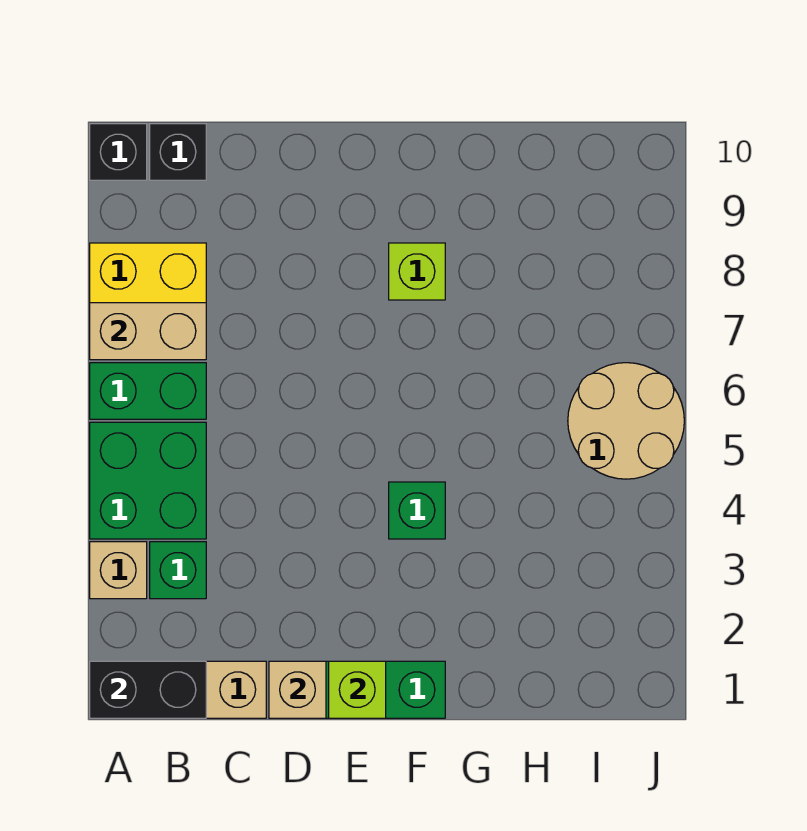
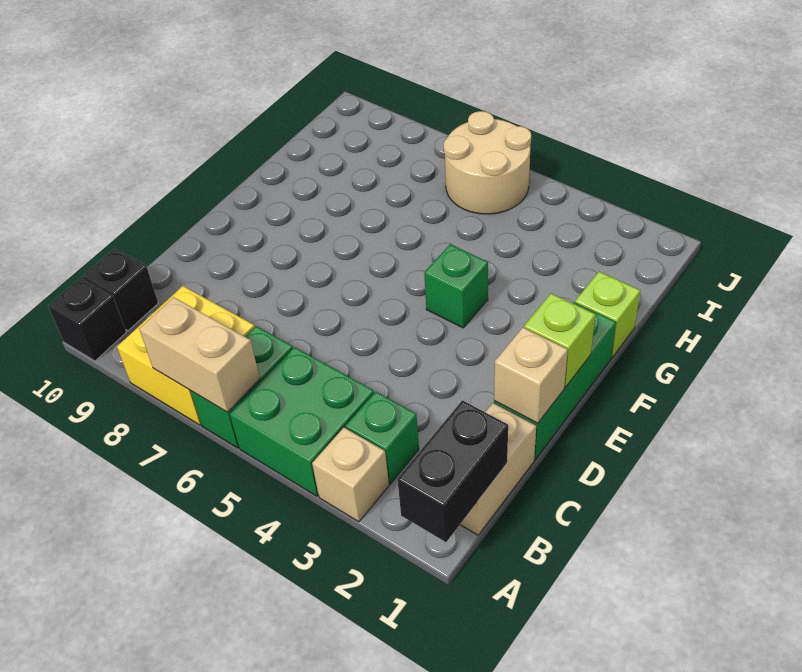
tan 1x2 brick [90,303,206,360] -> tan 1x2 brick turned to [139,297,260,412]
lime 1x1 brick [389,243,445,300] -> lime 1x1 brick moved to [575,272,640,358]

